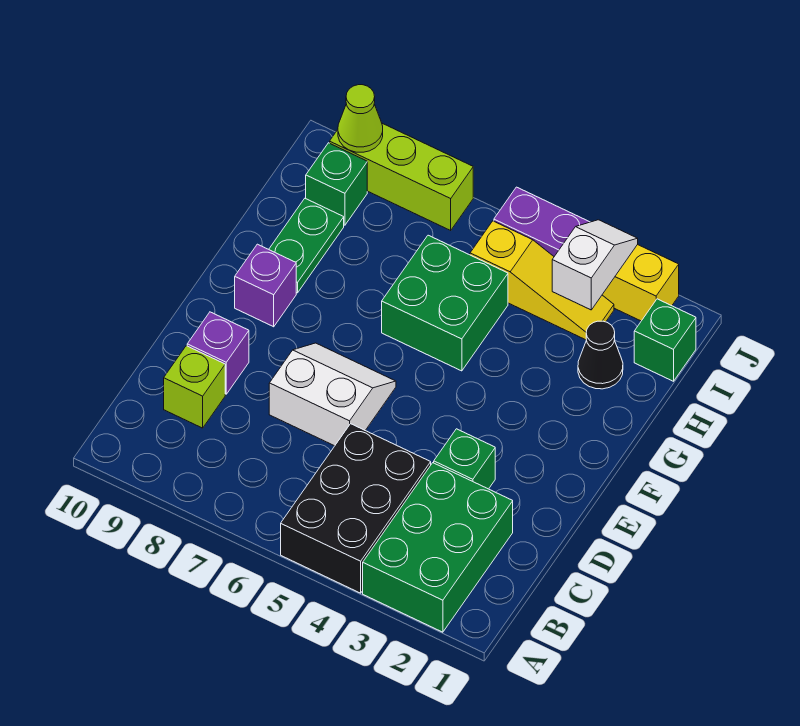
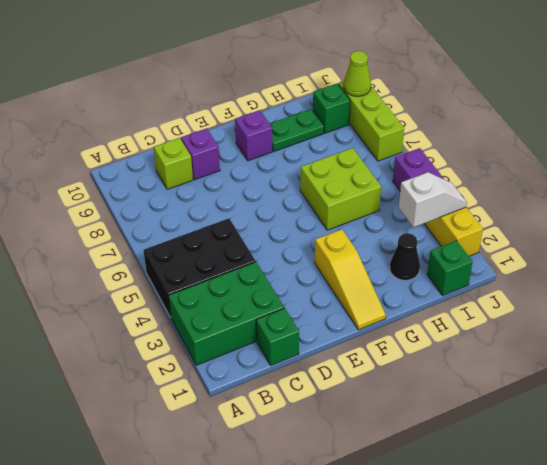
green 1x1 brick [434,429,495,489] -> green 1x1 brick moved to [256,308,299,365]
white 2x2 slope [269,343,396,446] -> none
green 2x2 brick [382,235,508,371] -> lime 2x2 brick [300,148,381,230]
yellow 1x3 slope [470,221,614,340] -> yellow 1x3 slope moved to [315,229,386,330]

